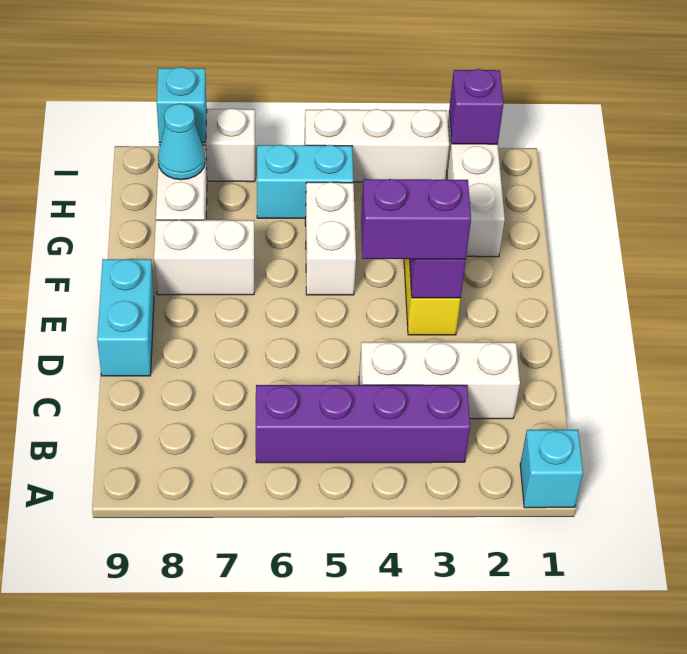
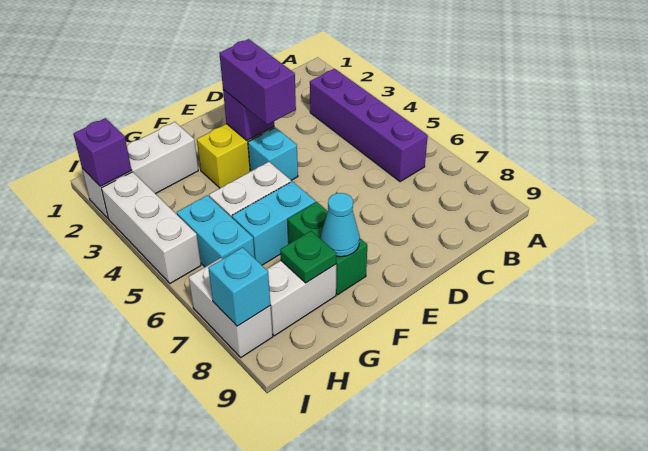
cyan 1x1 brick [520,430,583,508] -> cyan 1x1 brick moved to [248,128,298,180]
white 1x3 brick [359,342,520,419] -> none
cyan 1x2 brick [97,259,154,376] -> cyan 1x2 brick moved to [232,181,315,265]
white 1x2 brick [154,220,254,295] -> green 1x2 brick [288,202,367,295]
none -> green 1x1 plate [280,231,336,283]
cyan 1x1 cone [158,104,205,180] -> cyan 1x1 cone moved to [321,193,360,257]

